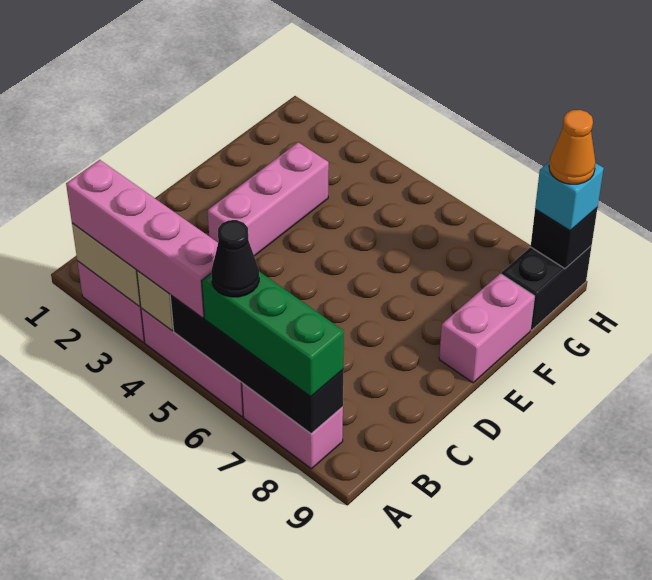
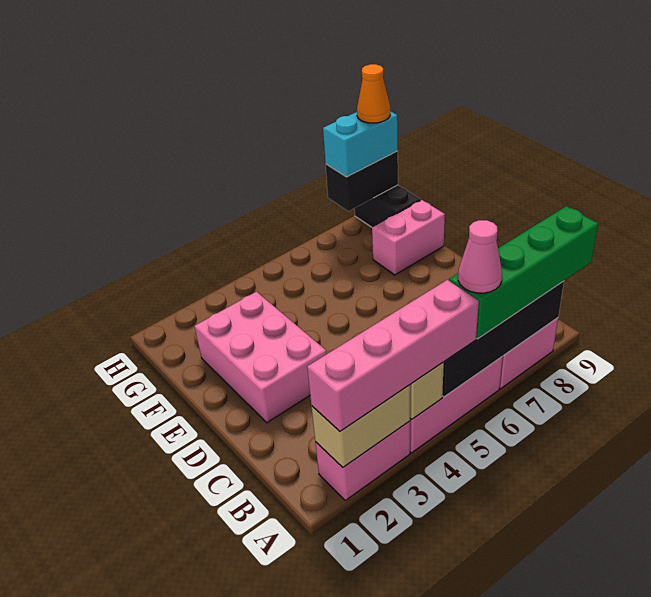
green 1x3 brick [202,272,344,397] -> green 1x4 brick [449,206,598,339]
black 1x1 cone [211,220,259,297] -> pink 1x1 cone [458,220,502,293]
pink 1x3 brick [207,142,329,256] -> pink 2x3 brick [194,292,326,423]
pink 1x2 brick [439,274,535,383] -> pink 1x2 brick turned to [372,200,445,275]
black 1x1 brick [531,208,597,269] -> black 1x2 brick [326,151,398,211]
cyan 1x1 brick [535,161,604,231] -> cyan 1x2 brick [323,111,398,177]

